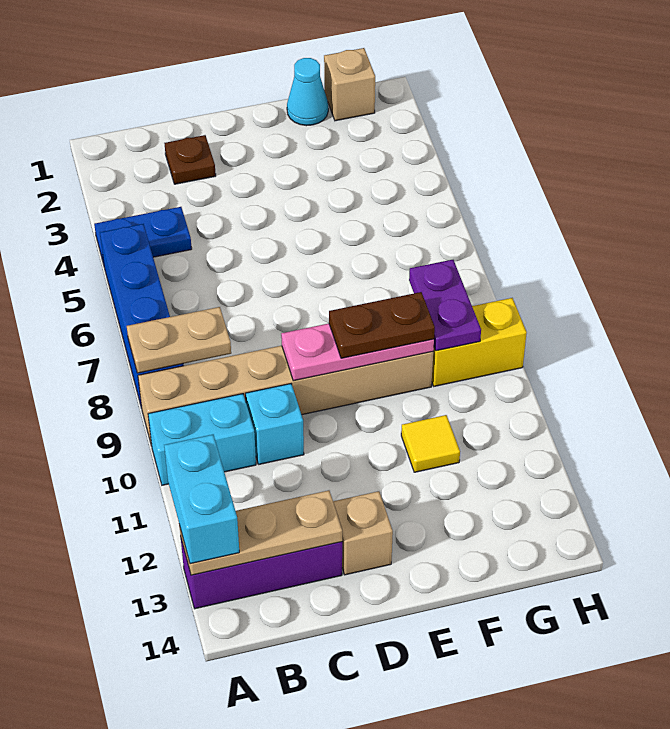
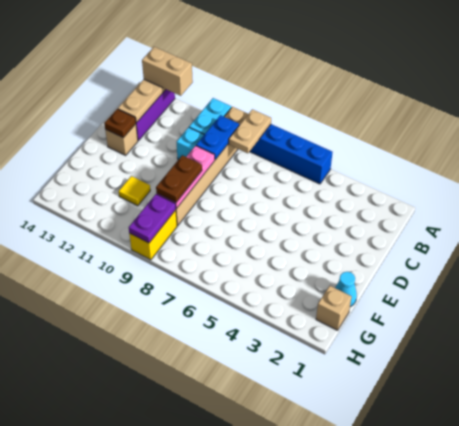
blue 1x2 plate [94,207,192,264] -> blue 1x2 plate moved to [196,115,239,160]
cyan 1x2 brick [164,435,239,564] -> tan 1x2 brick [142,47,193,96]
brown 1x1 plate [165,135,216,184] -> brown 1x1 plate moved to [104,109,136,138]
purple 1x2 plate [409,260,481,351] -> purple 1x2 plate turned to [129,194,176,243]

